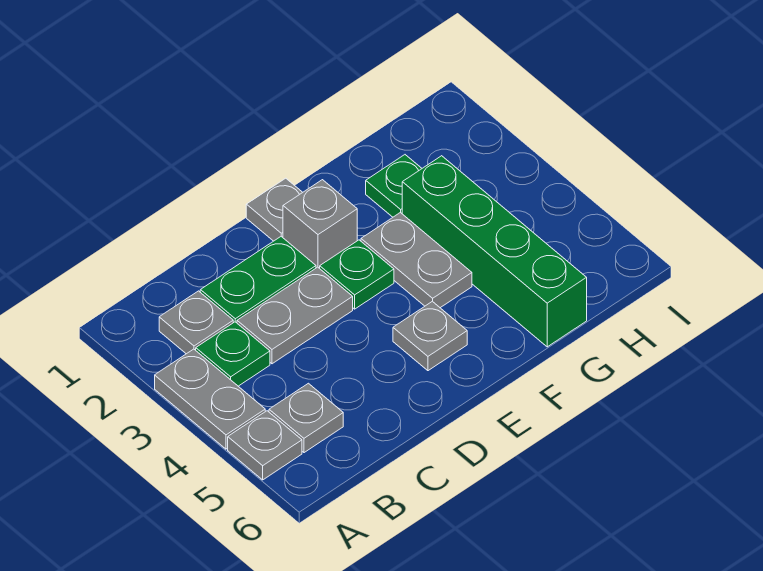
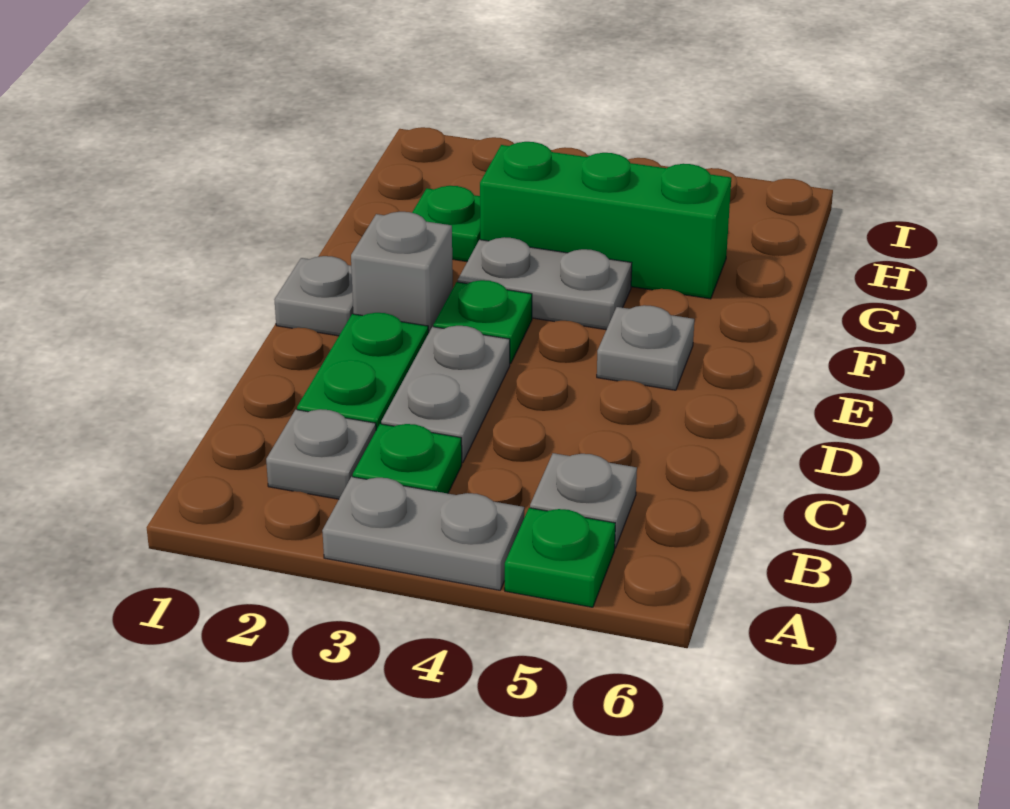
grey 1x1 plate [228,411,302,480] -> green 1x1 plate [505,508,615,607]
green 1x4 brick [402,156,587,347] -> green 1x3 brick [480,142,731,299]

